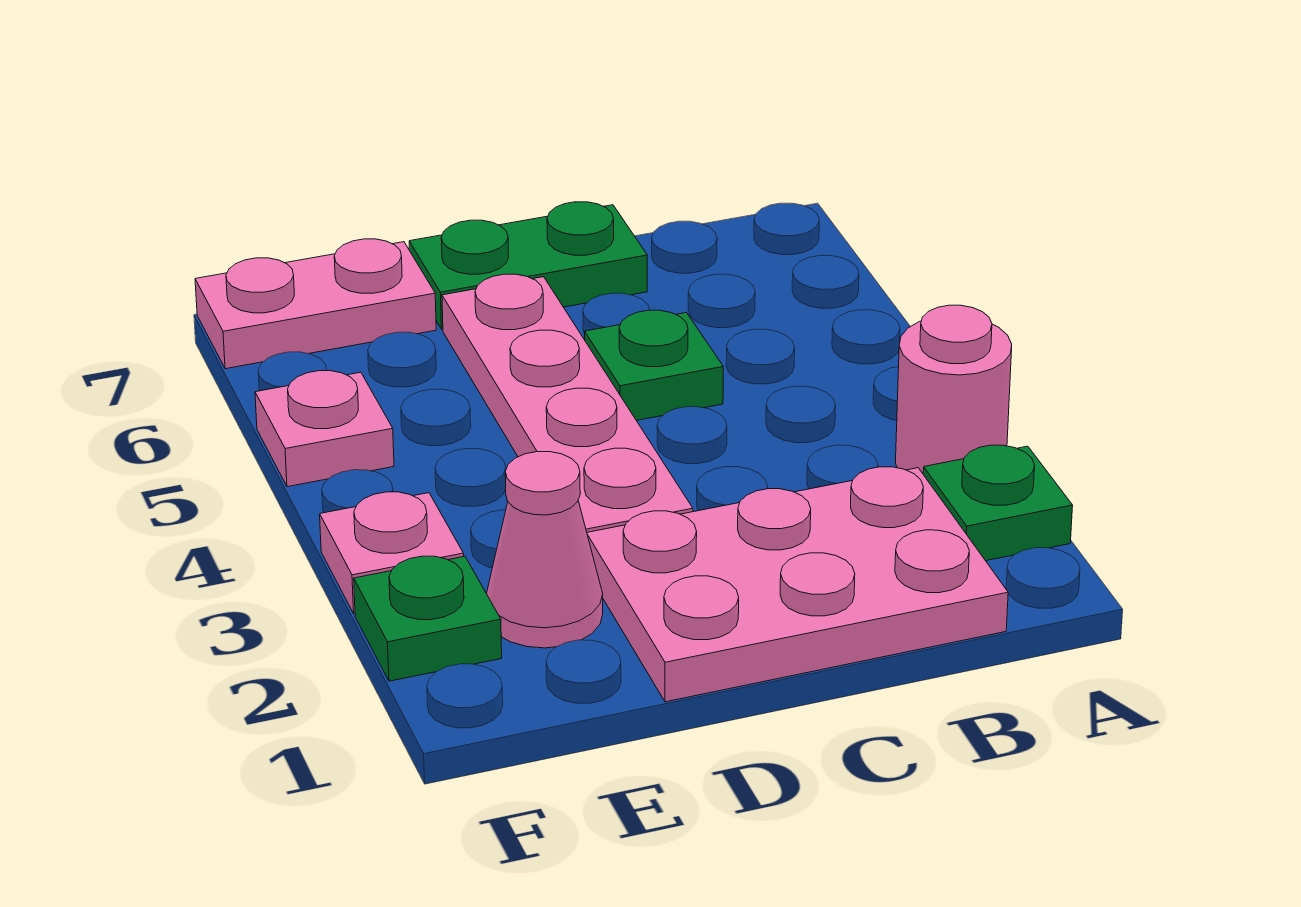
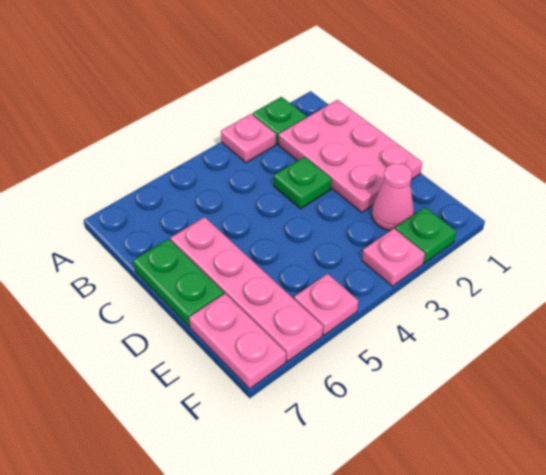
pink 1x1 round brick [896,305,1012,473] -> pink 1x1 plate [221,114,276,163]
green 1x1 plate [585,310,723,421] -> green 1x1 plate moved to [274,157,331,209]
pink 1x4 plate [442,274,693,532] -> pink 1x4 plate turned to [171,217,323,361]

